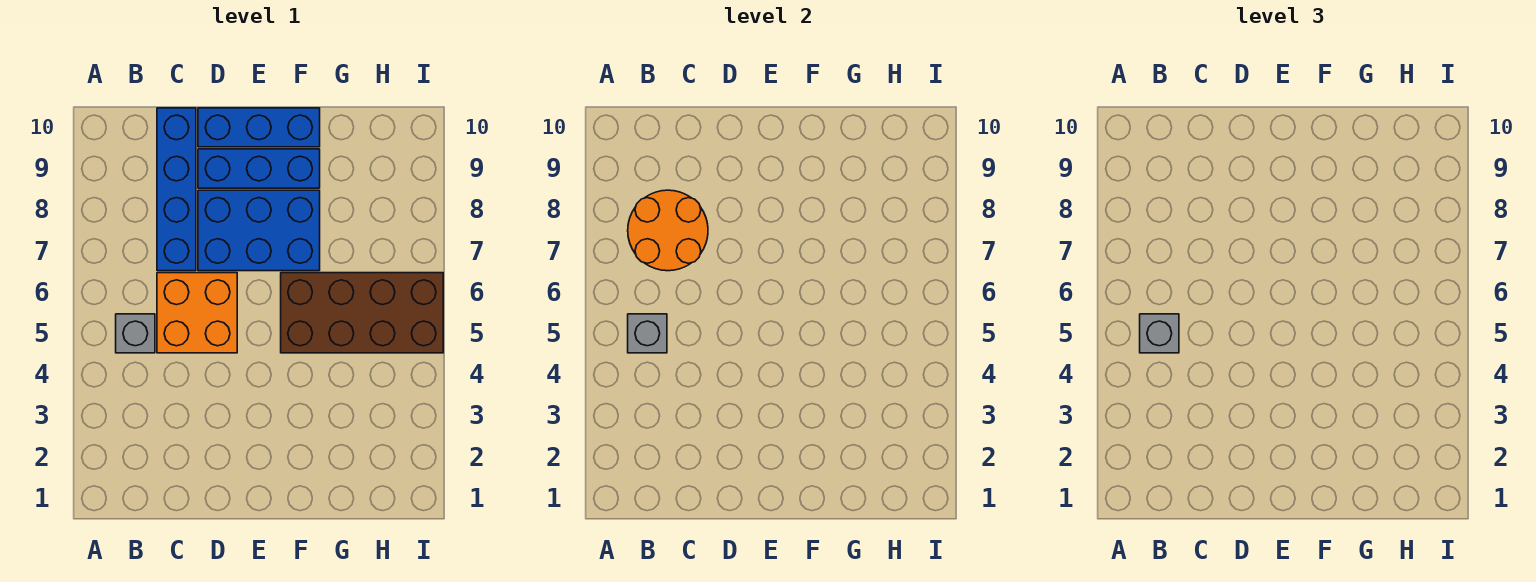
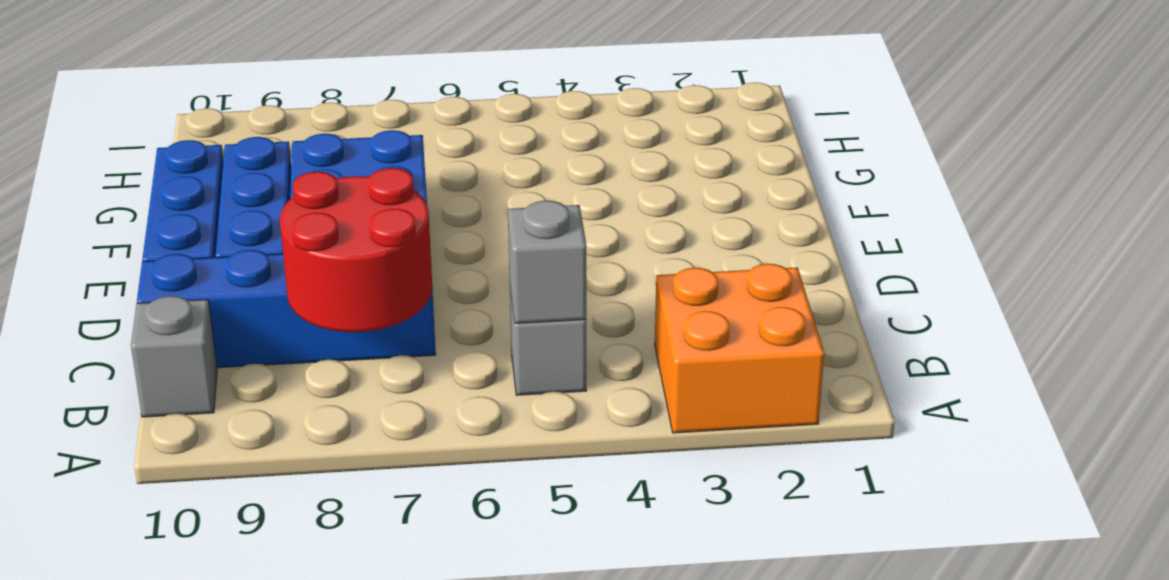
grey 1x1 brick [1140,314,1179,353] -> grey 1x1 brick moved to [131,296,217,417]
orange 2x2 round brick [628,190,708,271] -> red 2x2 round brick [280,168,432,332]
orange 2x2 brick [157,273,237,353] -> orange 2x2 brick moved to [655,264,824,433]
brown 2x4 brick [281,273,443,353] -> none

